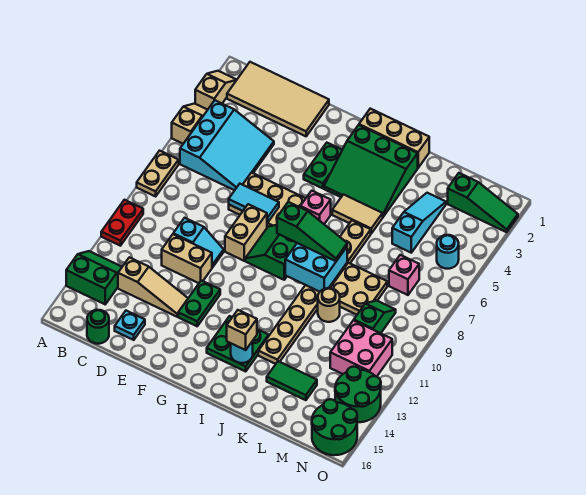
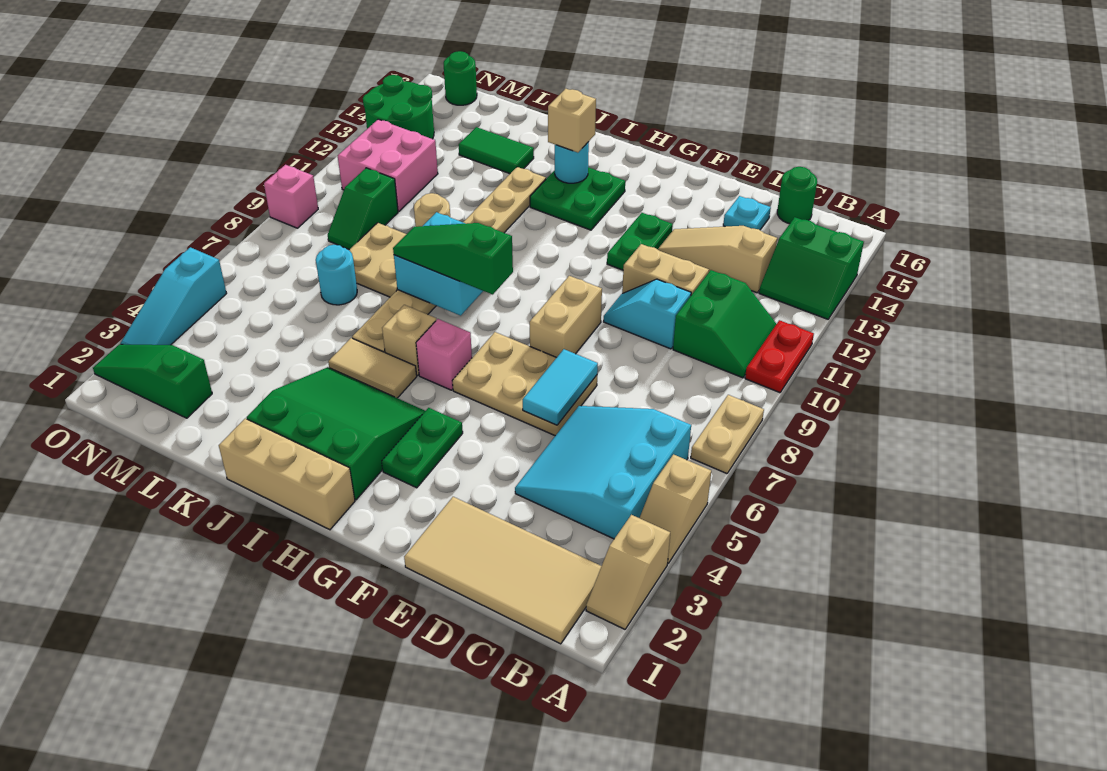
cyan 1x2 tile [229,184,279,223] -> cyan 1x2 tile turned to [523,349,598,425]
green 2x2 slope [245,225,297,280] -> green 2x2 slope moved to [673,270,776,378]
none -> tan 1x1 brick [382,305,436,375]
cyan 1x3 slope [392,193,446,253] -> cyan 1x3 slope moved to [121,247,227,345]
pink 1x1 brick [389,255,419,295] -> pink 1x1 brick moved to [264,165,318,228]
cyan 1x1 round brick [437,235,459,269] -> cyan 1x1 round brick moved to [316,245,357,305]
green 2x2 round brick [312,399,357,455] -> green 1x1 round brick [444,51,477,105]

